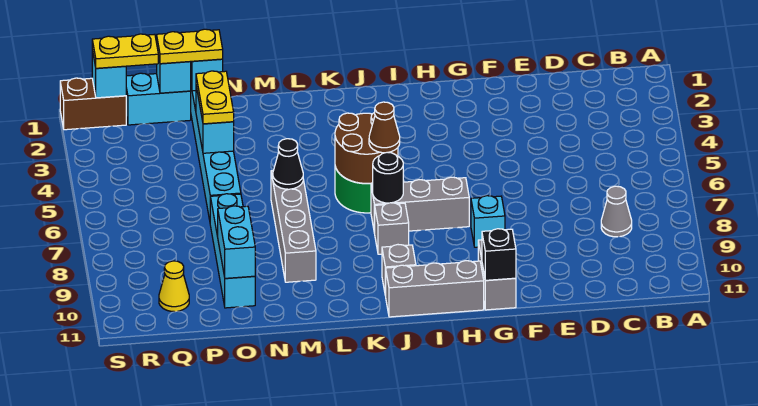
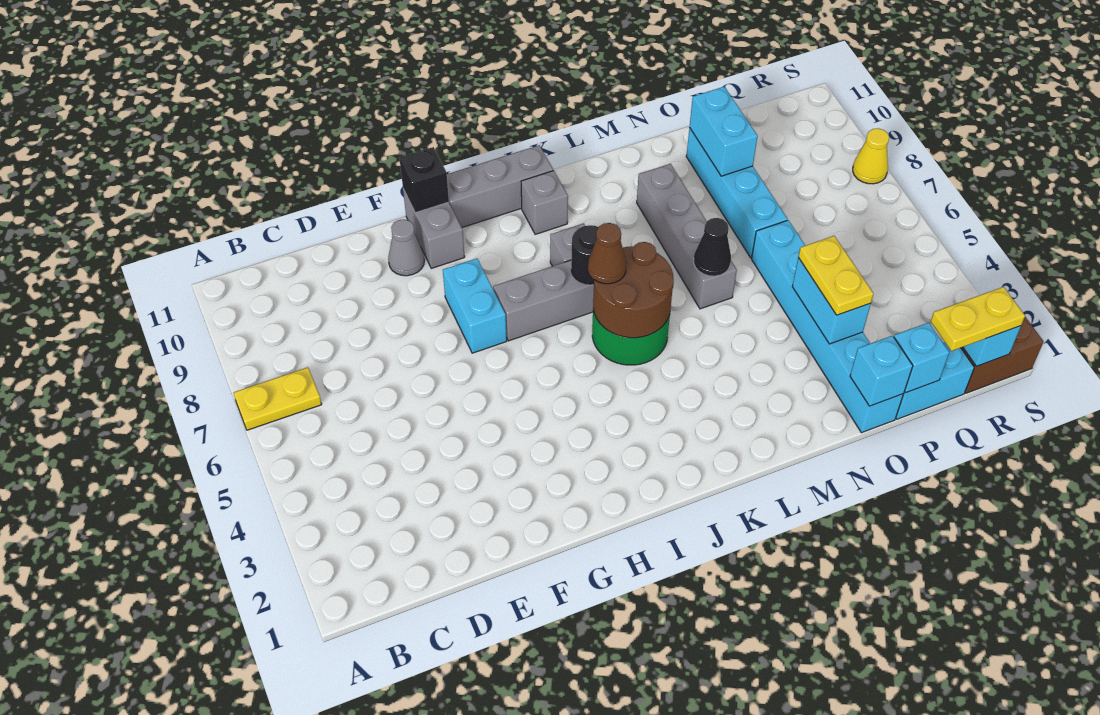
grey 1x1 cone [601,186,632,237] -> grey 1x1 cone moved to [388,219,424,276]
cyan 1x1 brick [471,196,505,247] -> cyan 1x2 brick [443,258,507,353]
yellow 1x2 plate [157,29,223,64] -> yellow 1x2 plate moved to [234,367,322,430]
yellow 1x1 cone [159,261,189,312] -> yellow 1x1 cone moved to [853,128,889,184]

